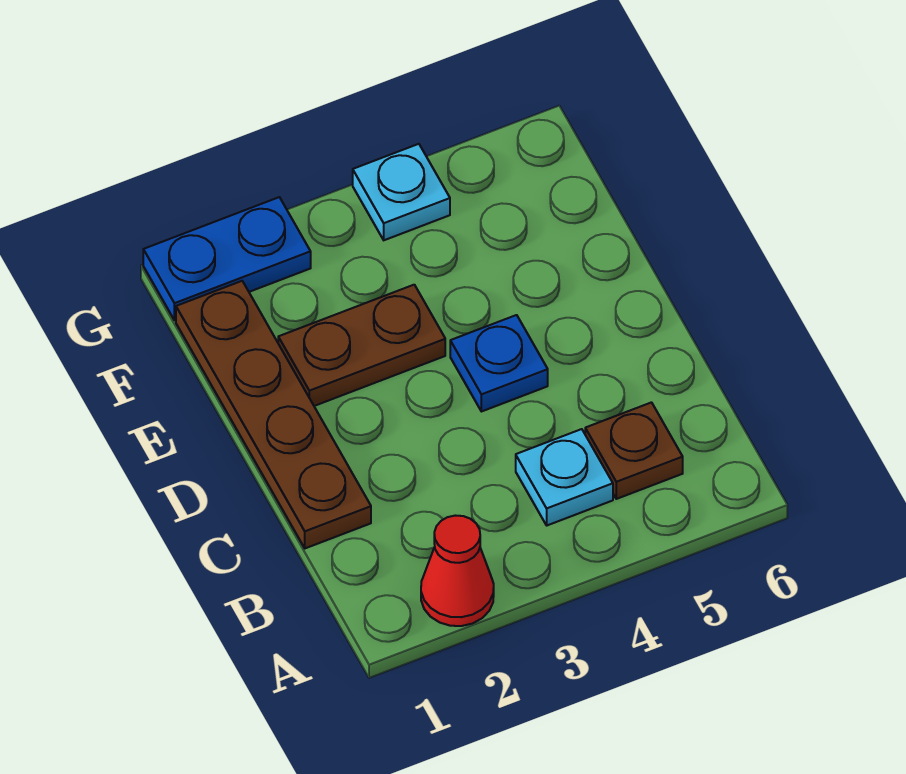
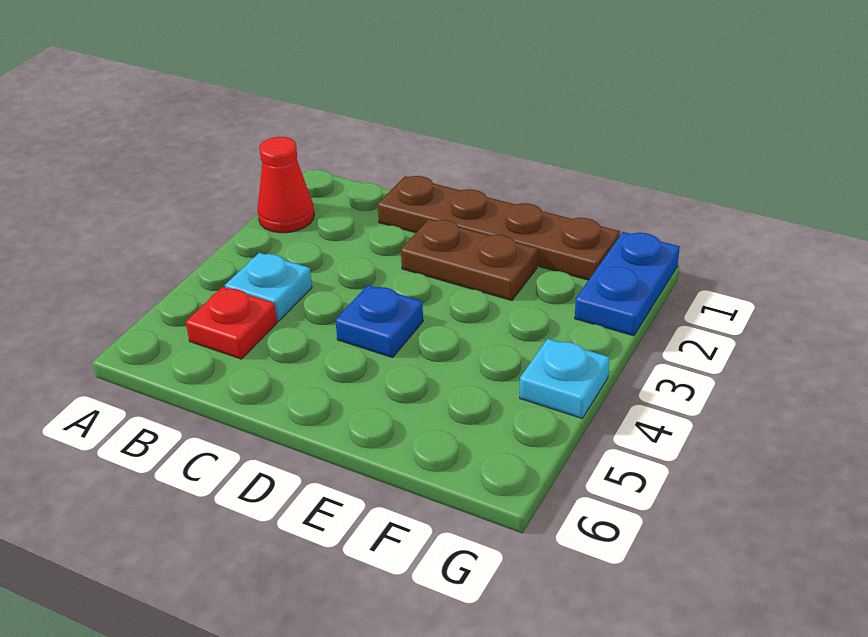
brown 1x1 plate [585,402,683,499] -> red 1x1 plate [186,287,277,359]
brown 1x2 plate [278,285,445,406] -> brown 1x2 plate turned to [401,219,538,301]

